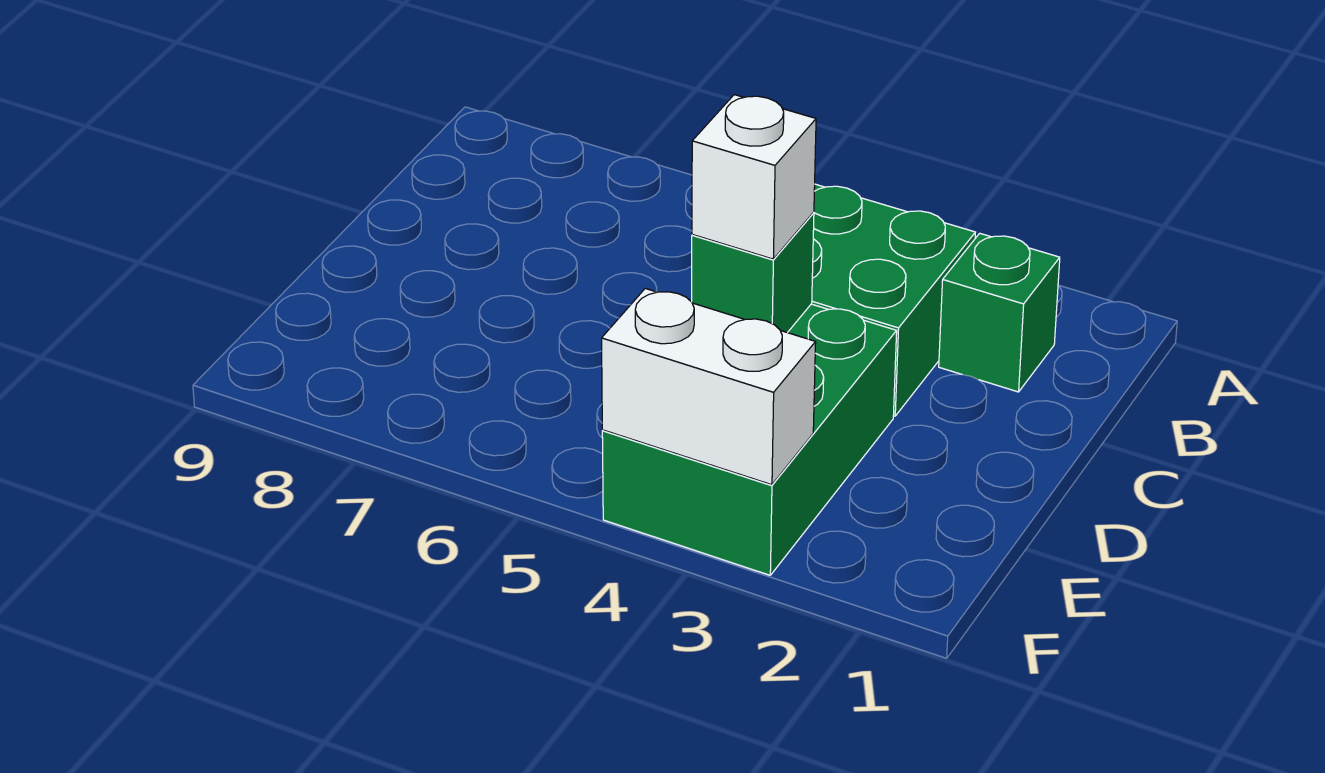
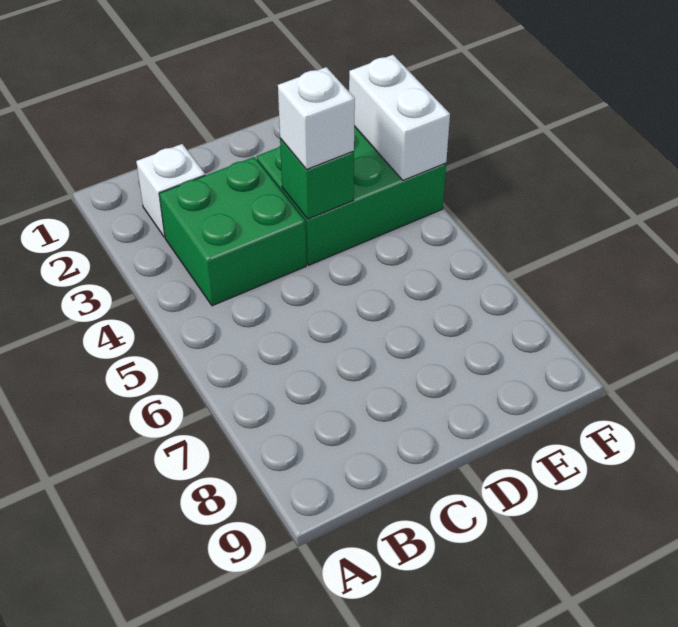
green 1x1 brick [939,233,1060,392] -> white 1x1 brick [136,144,205,237]

